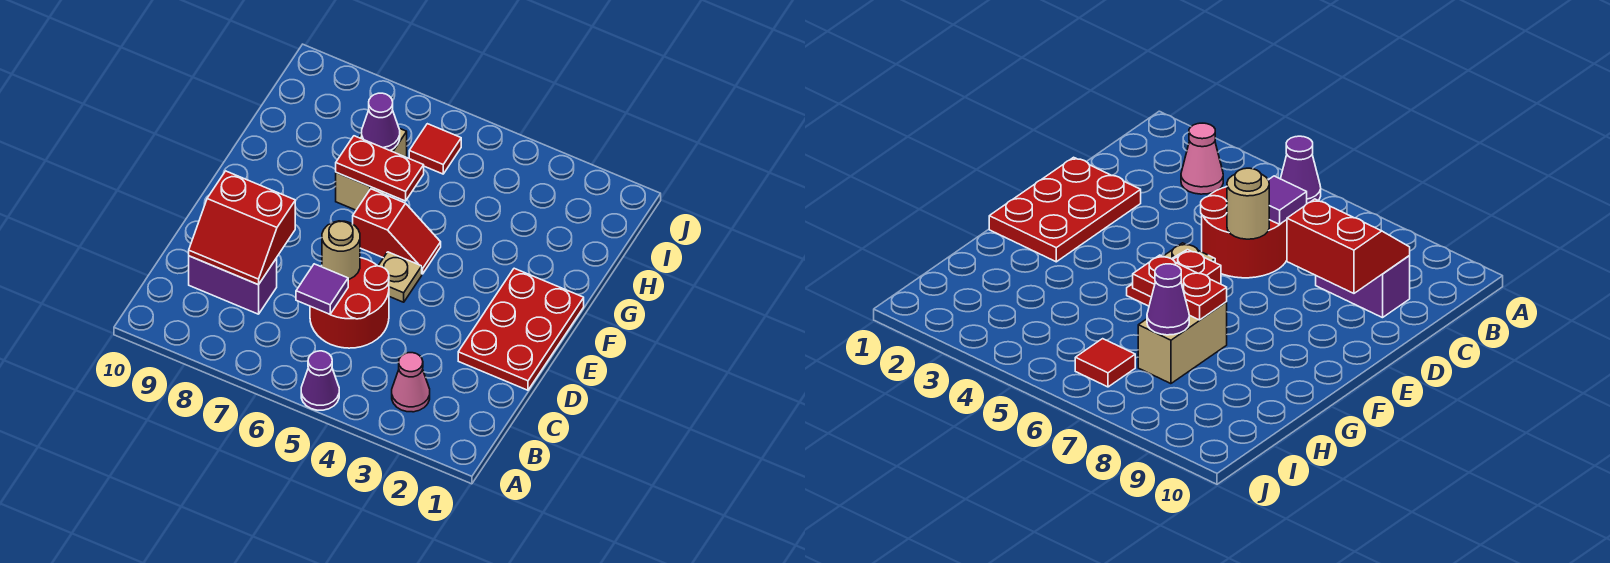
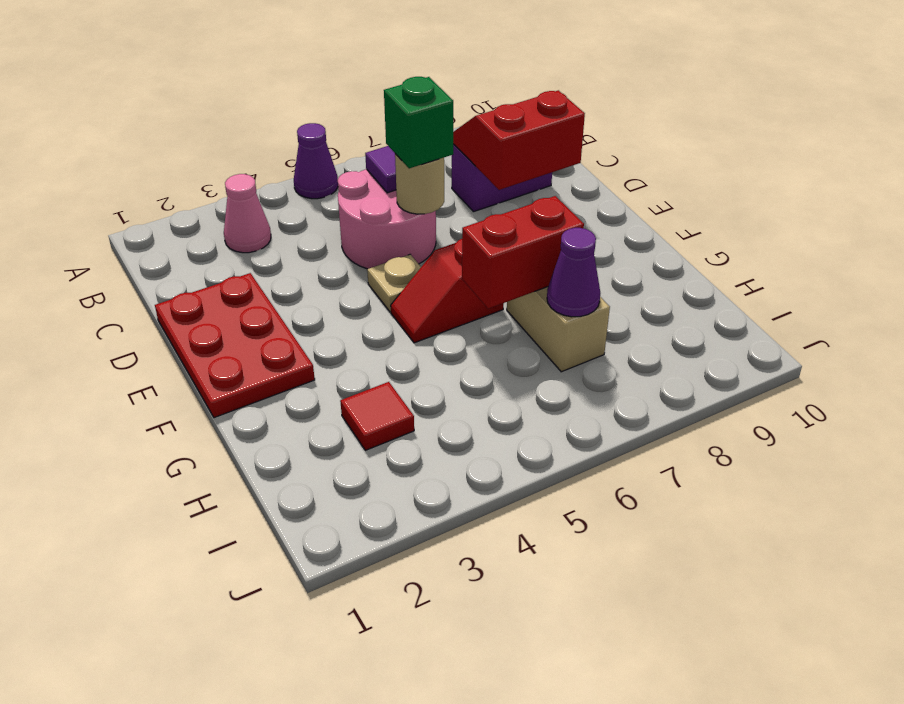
red 2x2 round brick [310,258,389,348] -> pink 2x2 round brick [338,169,436,269]
none -> green 1x1 brick [384,77,453,168]
red 1x2 plate [336,136,424,201] -> red 1x2 brick [462,196,584,309]
red 1x1 tile [409,124,461,174] -> red 1x1 tile moved to [340,382,414,450]

